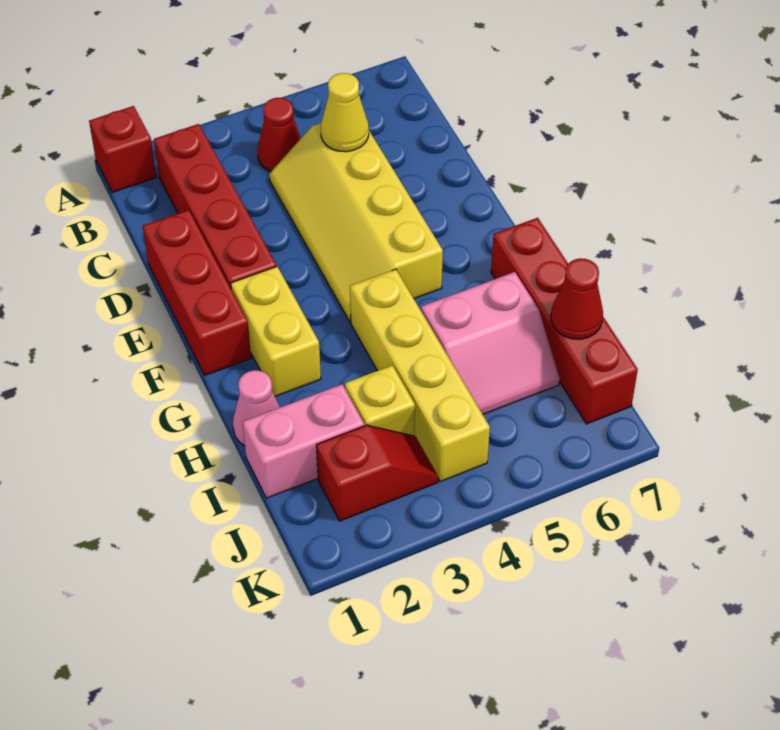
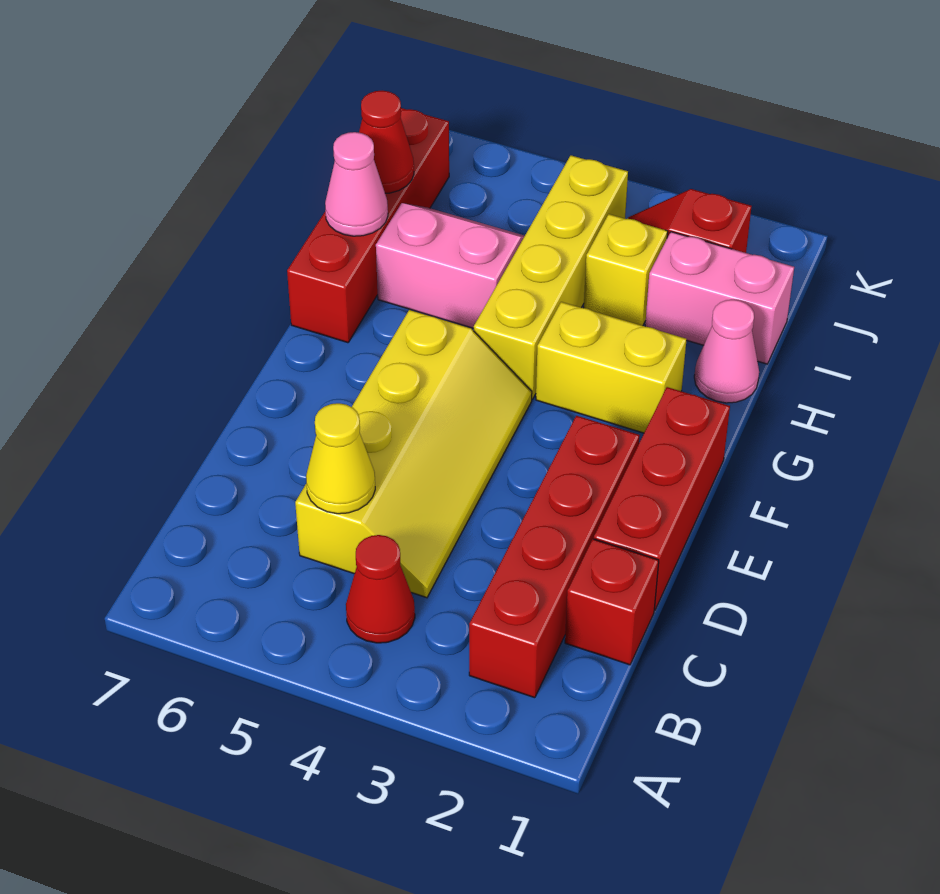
red 1x1 brick [89,106,156,193] -> red 1x1 brick moved to [565,539,659,665]
yellow 1x2 brick [231,267,321,396] -> yellow 1x2 brick turned to [536,302,687,433]
none -> pink 1x1 cone [325,132,388,236]

